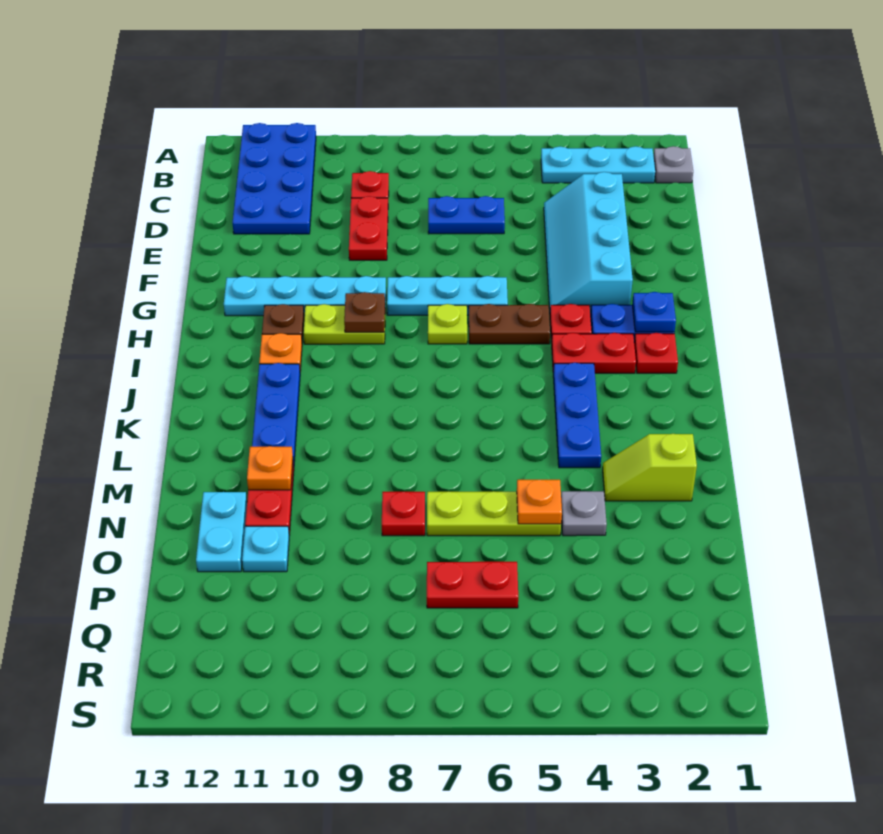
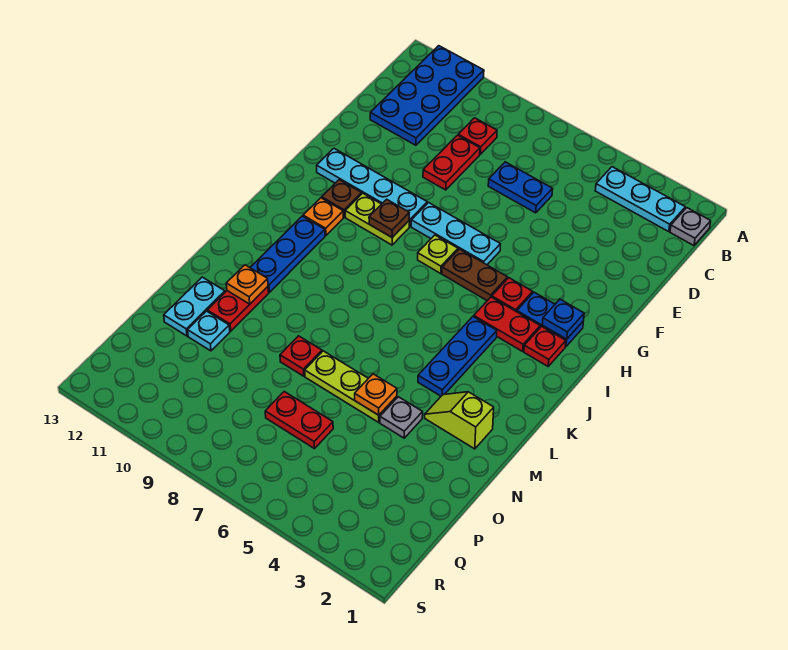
cyan 2x4 slope [544,172,633,315] -> none

